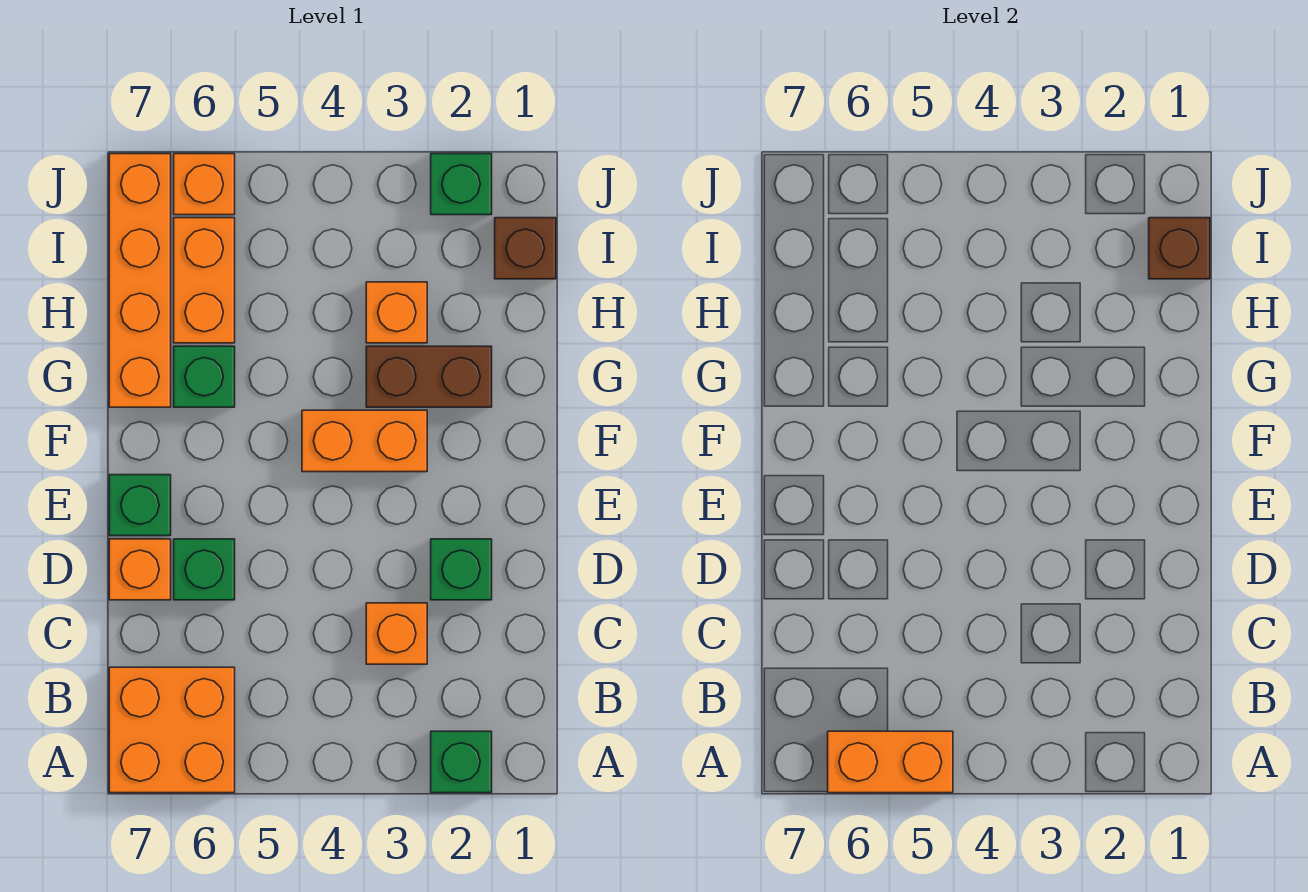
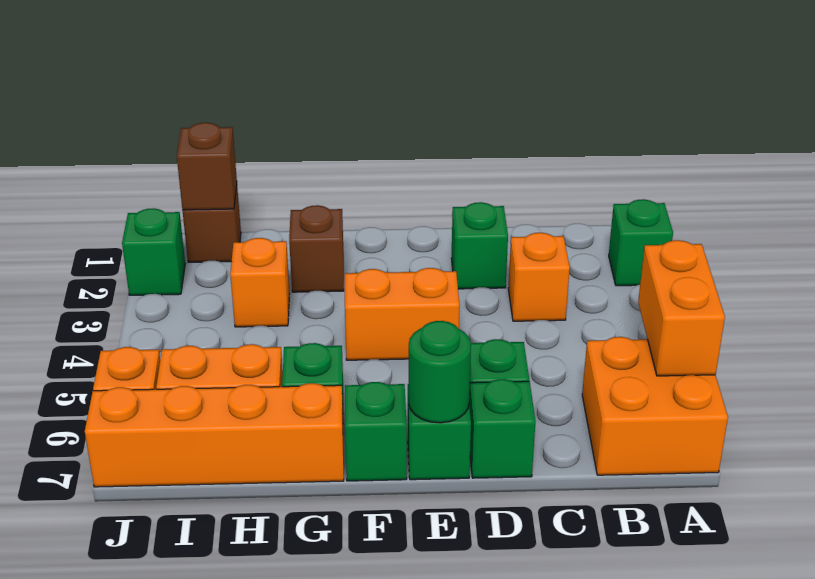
orange 1x1 brick [109,539,171,600] -> green 1x1 brick [469,379,536,478]
none -> green 1x1 round brick [409,321,471,423]
orange 1x2 brick [302,410,427,472] -> orange 1x2 brick turned to [345,268,460,360]
none -> green 1x1 brick [345,382,407,481]
brown 1x2 brick [366,346,492,407] -> brown 1x1 brick [289,205,344,292]

